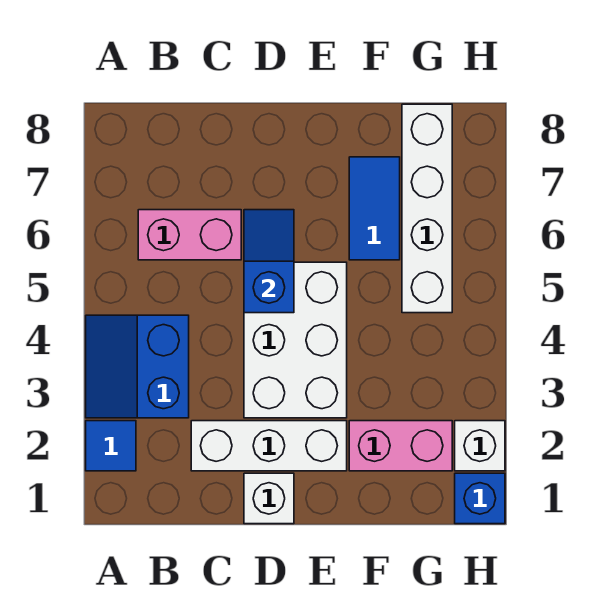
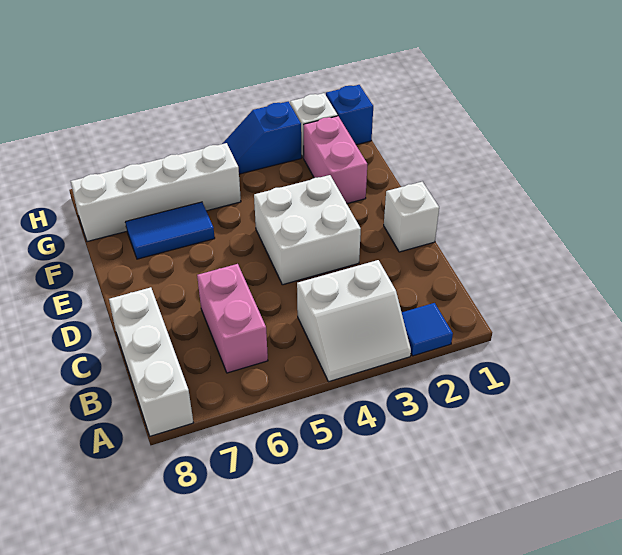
blue 2x2 slope [86,315,189,418] -> white 2x2 slope [297,260,411,382]
white 1x3 brick [191,421,347,471] -> white 1x3 brick moved to [109,287,193,436]
white 2x3 brick [244,262,347,418] -> white 2x2 brick [254,175,361,285]
blue 1x2 slope [244,210,294,313] -> blue 1x2 slope moved to [222,102,301,174]

